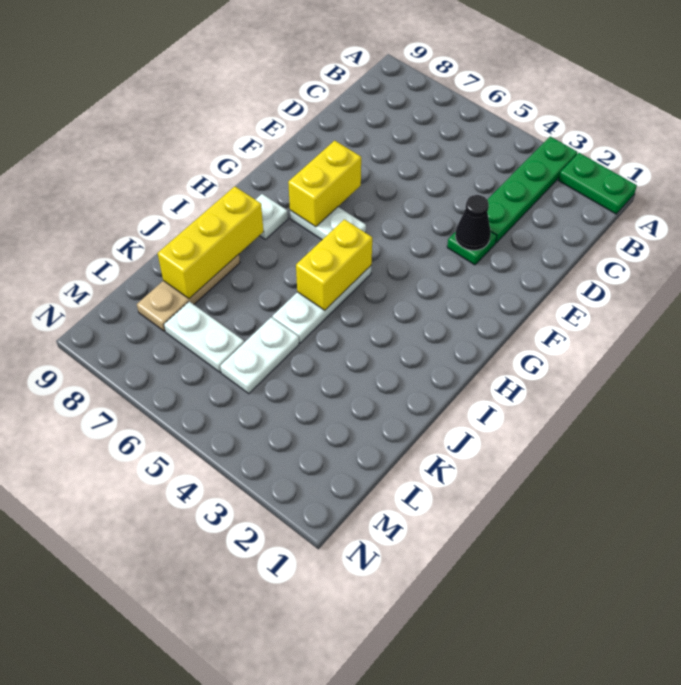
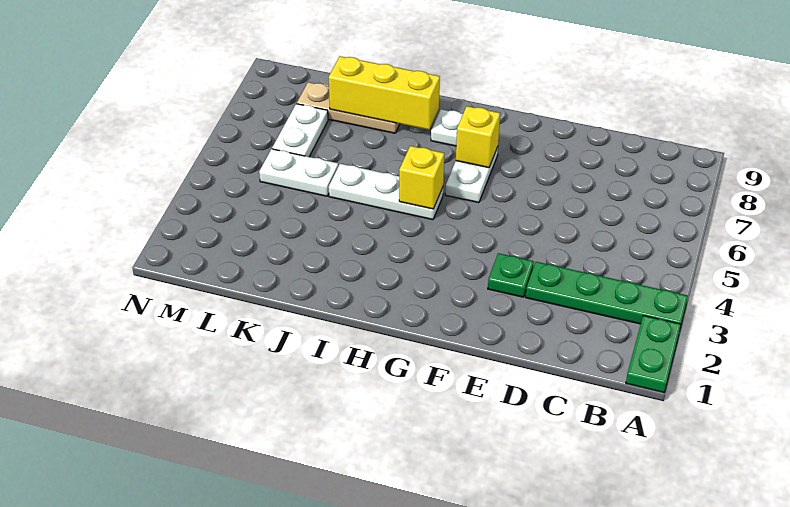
black 1x1 cone [455,195,491,250] -> none
yellow 1x2 brick [288,141,361,227] -> yellow 1x1 brick [456,106,500,168]
yellow 1x2 brick [296,219,372,310] -> yellow 1x1 brick [399,146,444,209]

